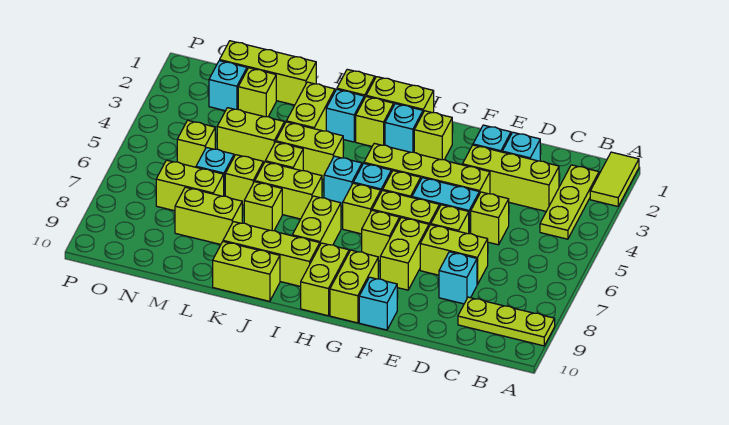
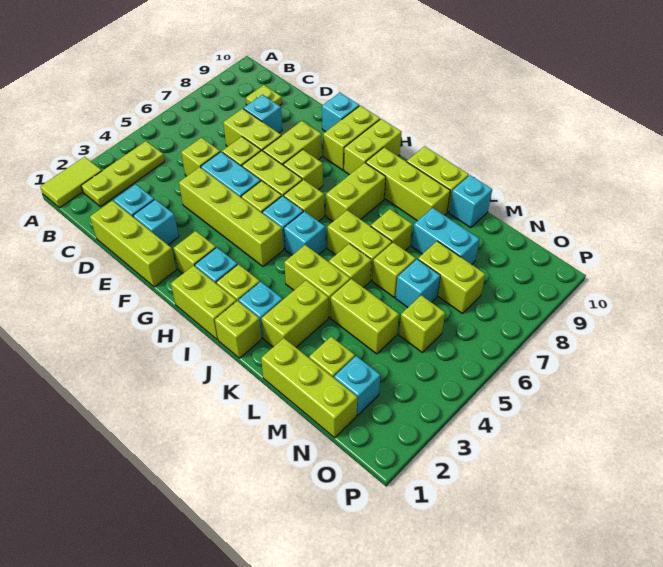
lime 1x3 plate [458,297,555,346] -> lime 1x1 plate [246,85,282,106]
lime 1x3 brick [462,145,559,211] -> lime 1x3 brick moved to [90,200,176,287]
lime 1x2 brick [175,187,242,244] -> cyan 1x2 brick [412,208,480,264]
none -> cyan 1x1 brick [449,175,492,228]

